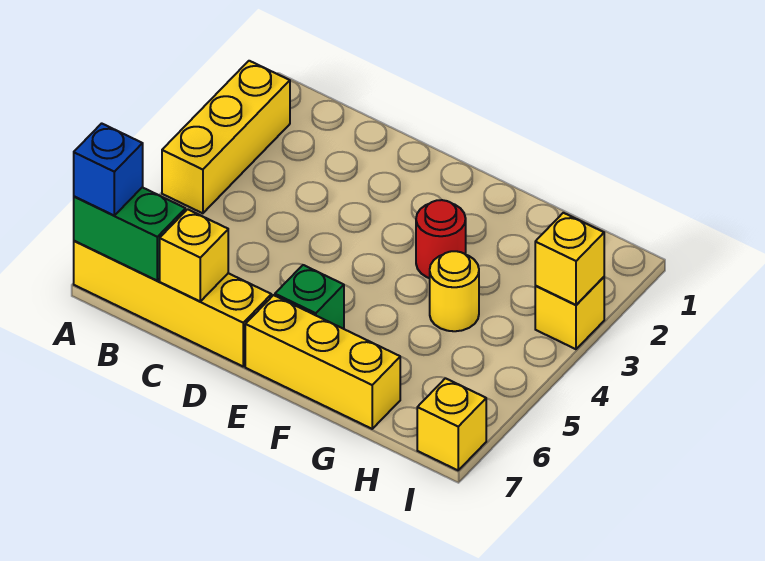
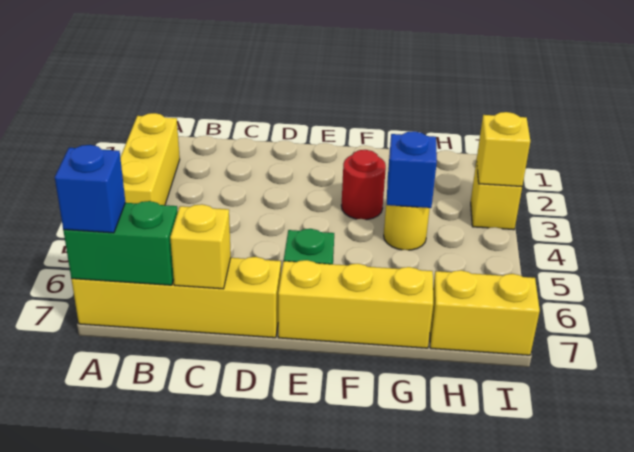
none -> blue 1x1 brick [387,131,437,208]
yellow 1x1 brick [417,378,486,470] -> yellow 1x2 brick [430,270,540,355]

